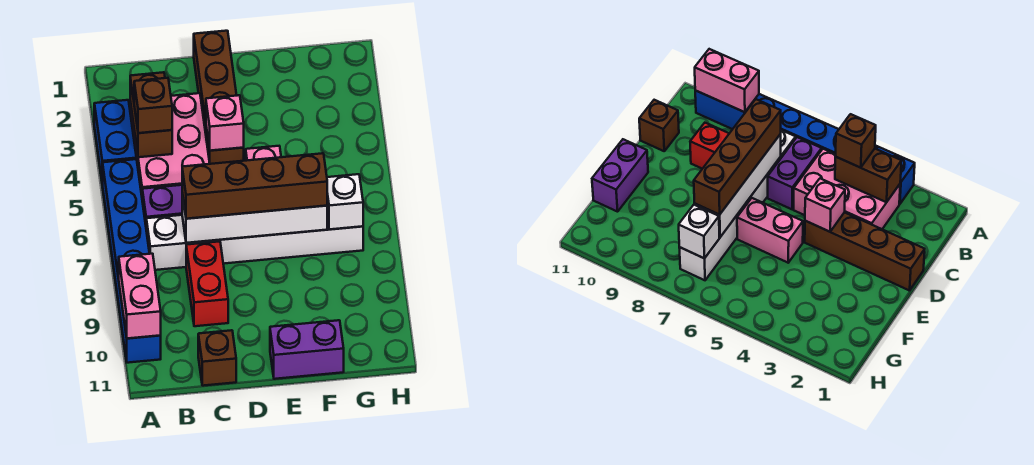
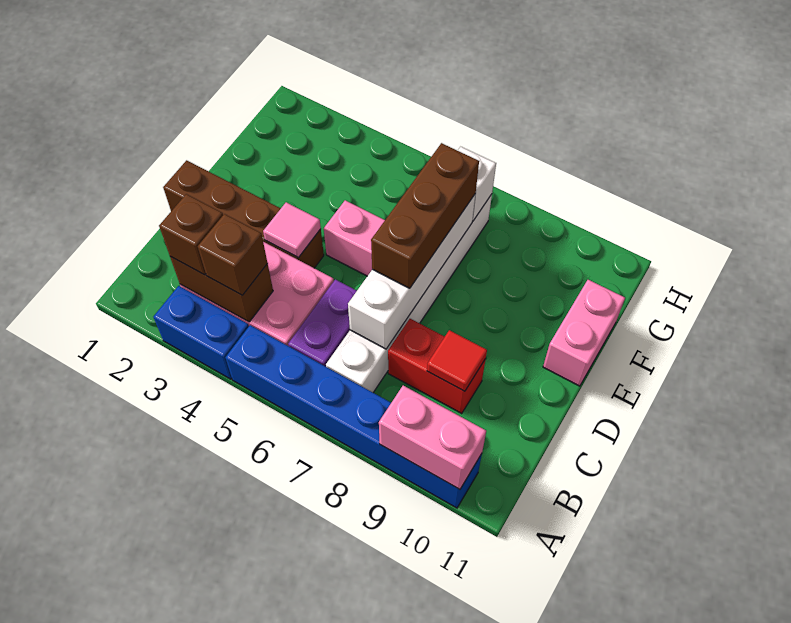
brown 1x4 brick [182,153,327,219] -> brown 1x3 brick [371,143,479,288]
none -> red 1x1 tile [427,330,487,391]
brown 1x1 brick [198,330,236,386] -> brown 1x1 brick moved to [159,194,223,275]
pink 1x1 brick [206,95,244,151] -> pink 1x1 tile [263,202,321,258]
purple 1x2 brick [270,320,344,379] -> pink 1x2 brick [543,280,625,386]

